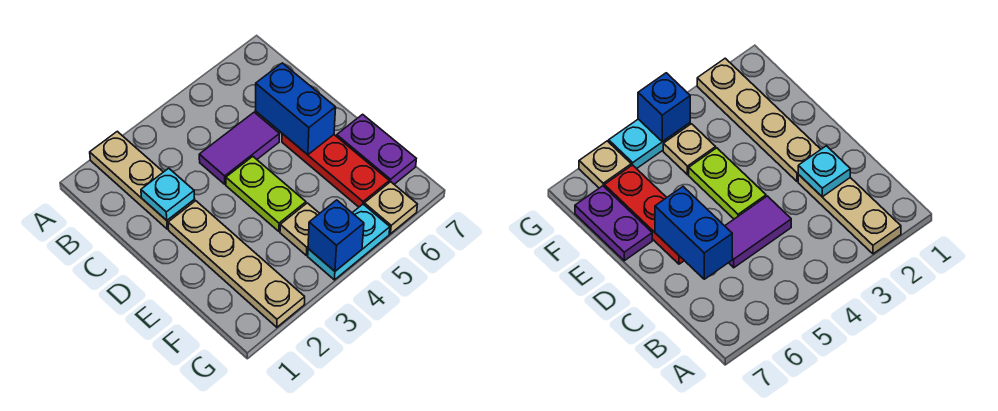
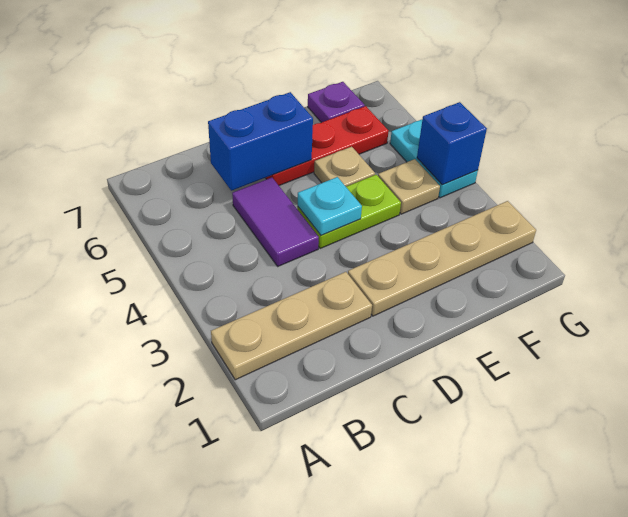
cyan 1x1 plate [141,168,195,220] -> cyan 1x1 plate moved to [297,177,362,235]
purple 1x2 plate [337,114,416,184] -> purple 1x1 plate [308,82,365,123]
tan 1x1 plate [364,182,417,234] -> tan 1x1 plate moved to [314,147,375,186]

